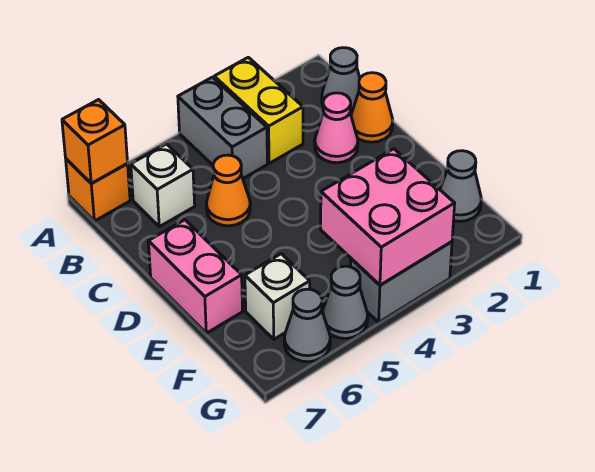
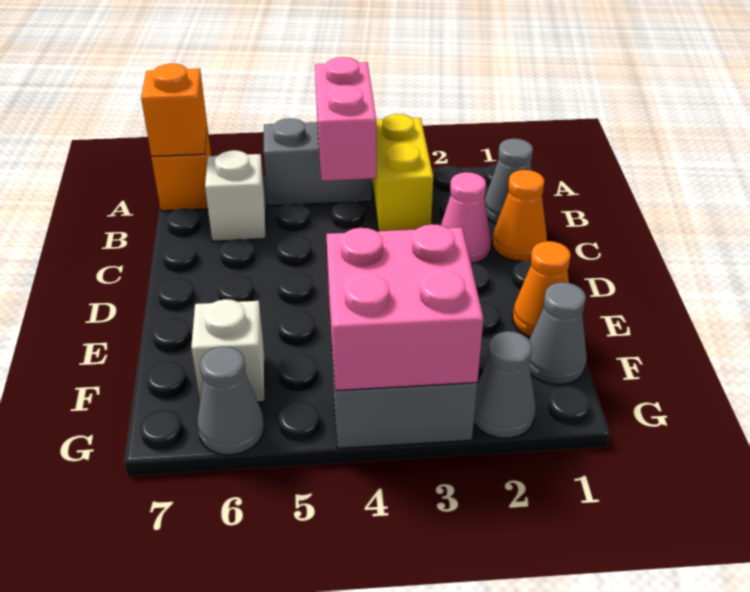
grey 1x2 brick [178,77,267,178] -> grey 1x2 brick turned to [264,118,372,206]
orange 1x1 cone [206,155,250,226] -> orange 1x1 cone moved to [513,241,571,337]
pink 1x2 brick [148,220,243,333] -> pink 1x2 brick moved to [315,57,376,181]
grey 1x1 cone [323,266,368,338] -> grey 1x1 cone moved to [474,331,536,438]

